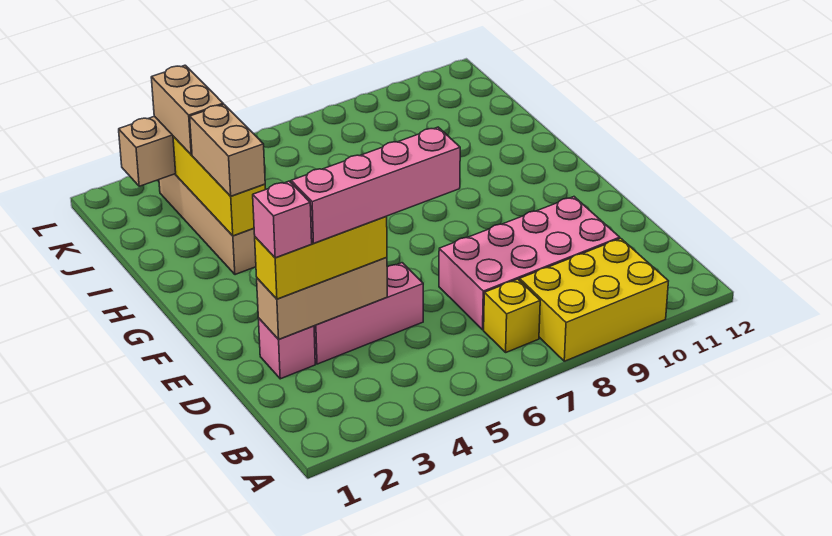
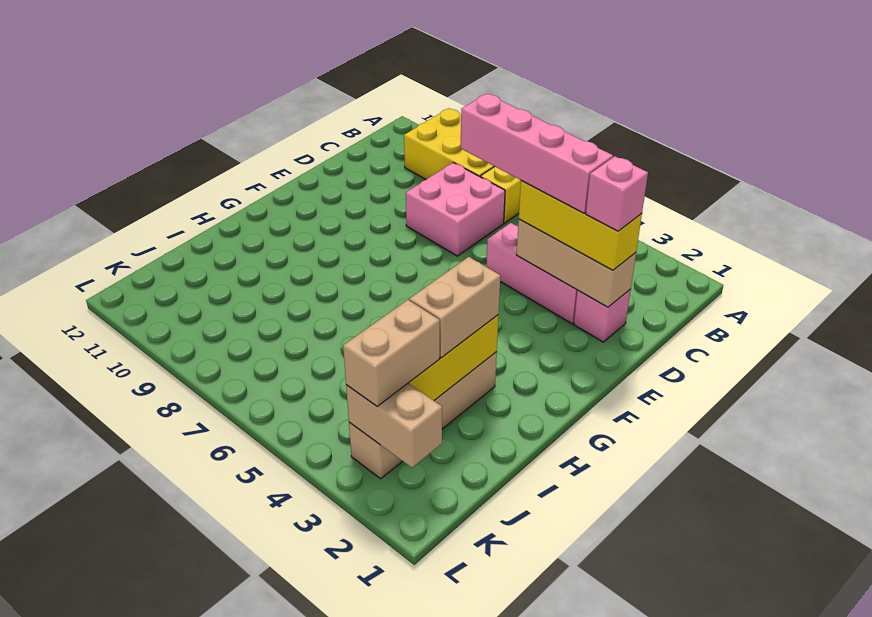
pink 2x4 brick [439,197,620,330] -> pink 2x2 brick [406,163,505,256]

